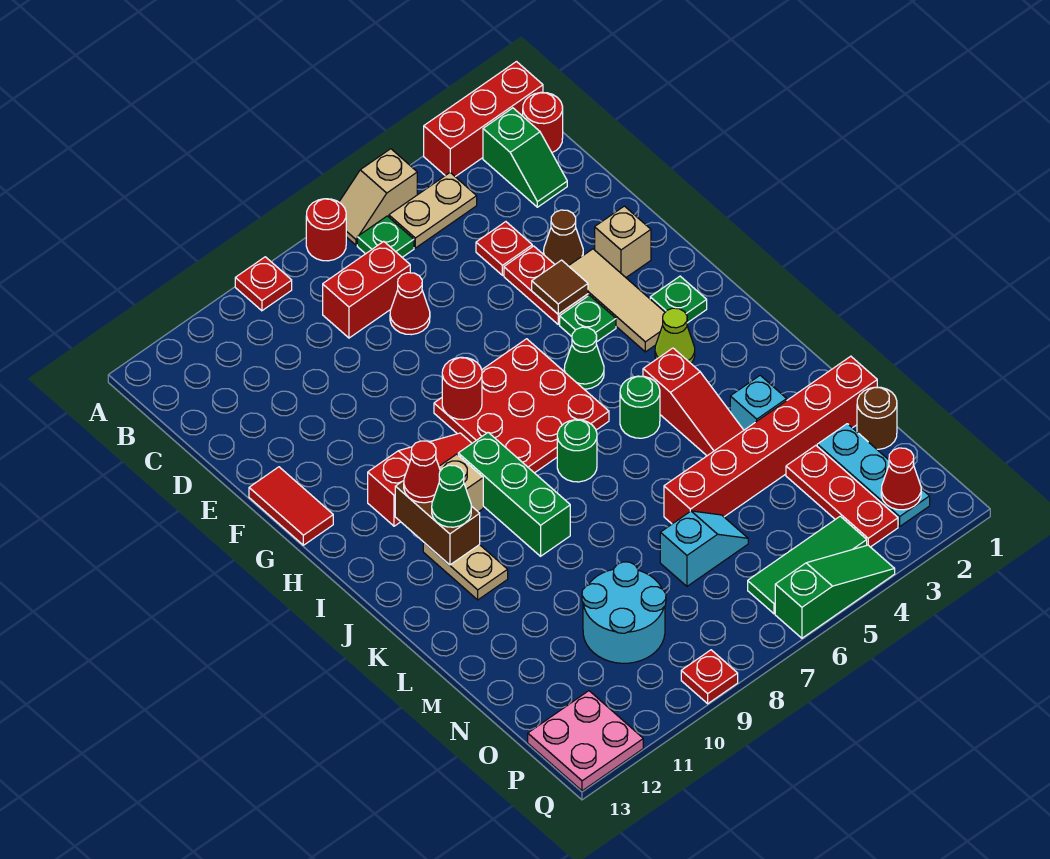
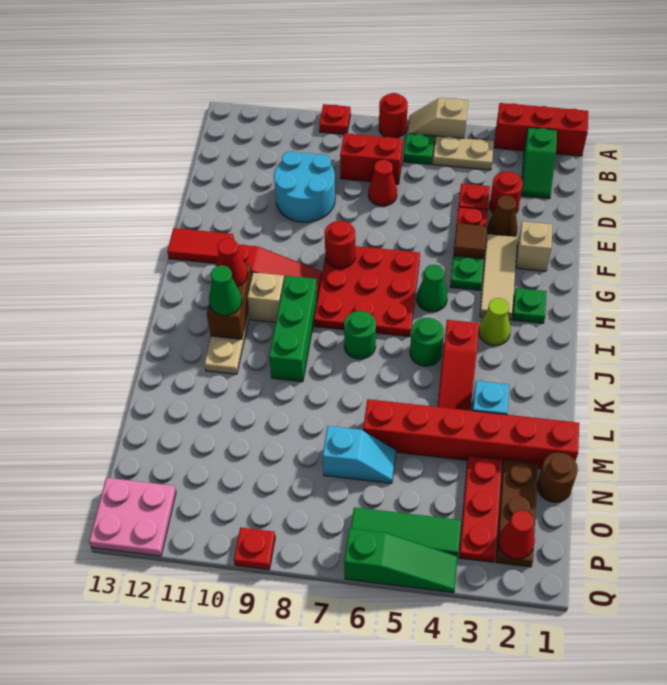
red 1x1 round brick [523,92,563,152] -> red 1x1 round brick moved to [489,171,523,213]
red 1x2 tile [249,467,333,545] -> red 1x2 tile turned to [167,228,234,264]
cyan 1x3 plate [817,424,930,526] -> brown 1x3 plate [496,460,538,567]
cyan 2x2 round brick [582,562,666,663] -> cyan 2x2 round brick moved to [274,151,335,222]

